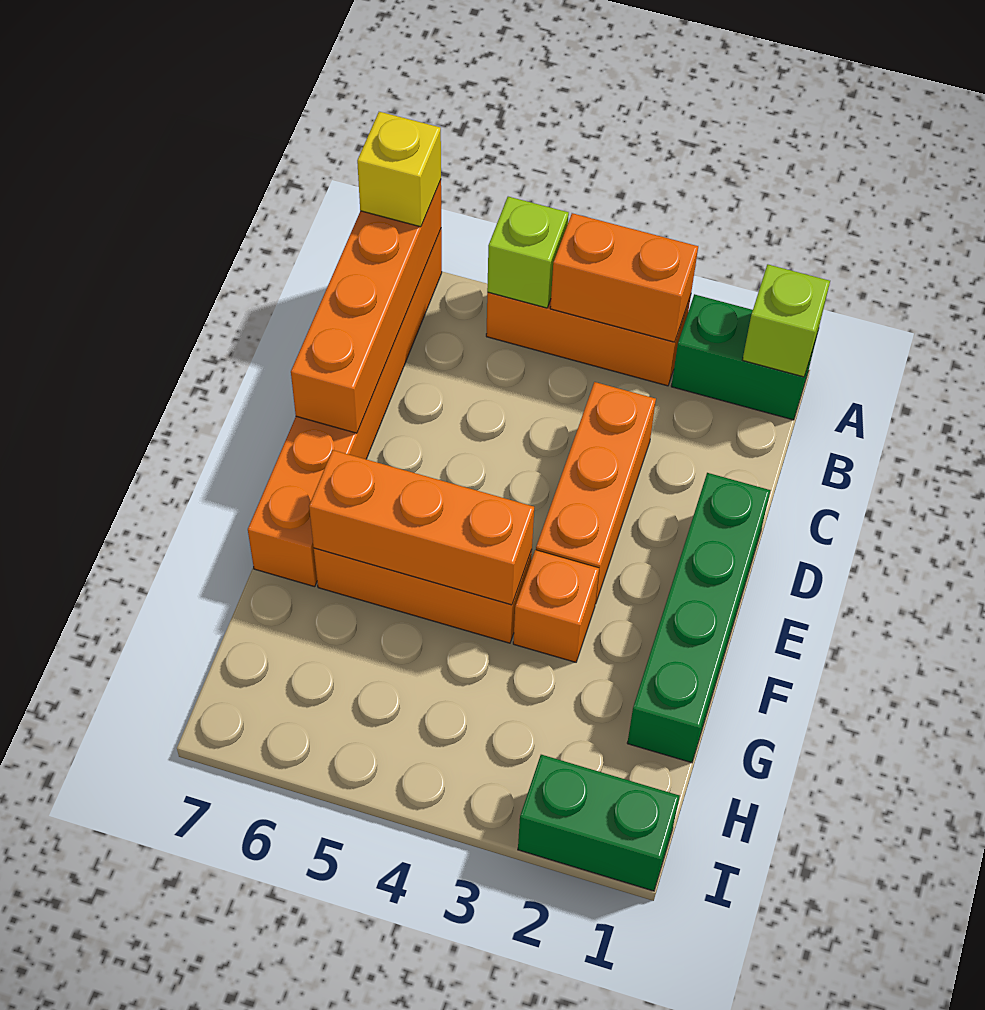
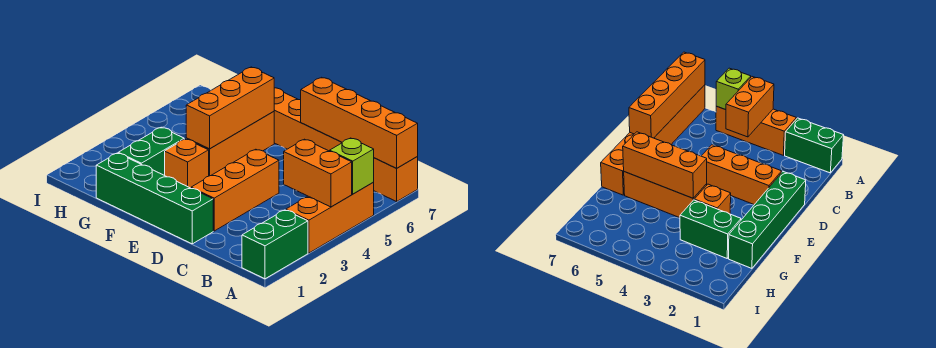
lime 1x1 brick [743,264,830,377] -> none
orange 1x2 brick [550,213,698,342] -> orange 1x2 brick turned to [284,139,352,207]
yellow 1x1 brick [357,112,441,227] -> none
orange 1x3 brick [536,382,656,604] -> orange 1x3 brick turned to [191,149,279,231]
green 1x2 brick [518,755,680,891] -> green 1x2 brick moved to [118,127,184,175]

